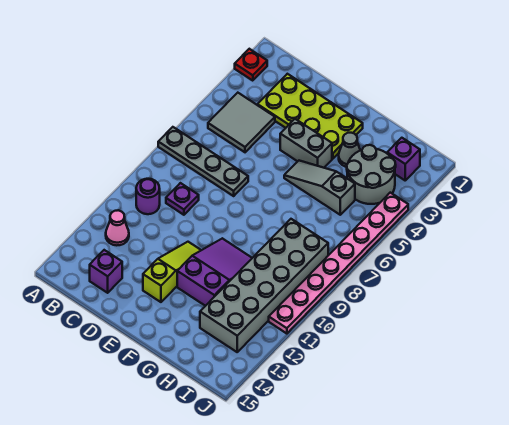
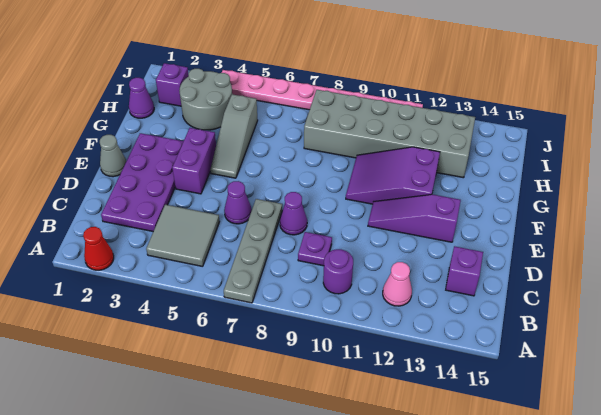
red 1x1 plate [235,49,267,81] -> red 1x1 cone [83,227,114,270]
lime 2x4 plate [258,74,363,159] -> purple 2x4 plate [101,133,184,232]
none -> purple 1x1 cone [224,181,252,224]
none -> purple 1x1 cone [280,192,307,235]
grey 1x2 brick [280,119,332,168] -> purple 1x2 brick [172,128,216,194]
lime 1x3 slope [143,242,201,302] -> purple 1x3 slope [368,194,461,242]
grey 1x1 cone [339,133,360,167] -> grey 1x1 cone moved to [100,135,126,177]
none -> purple 1x1 cone [129,78,154,118]

